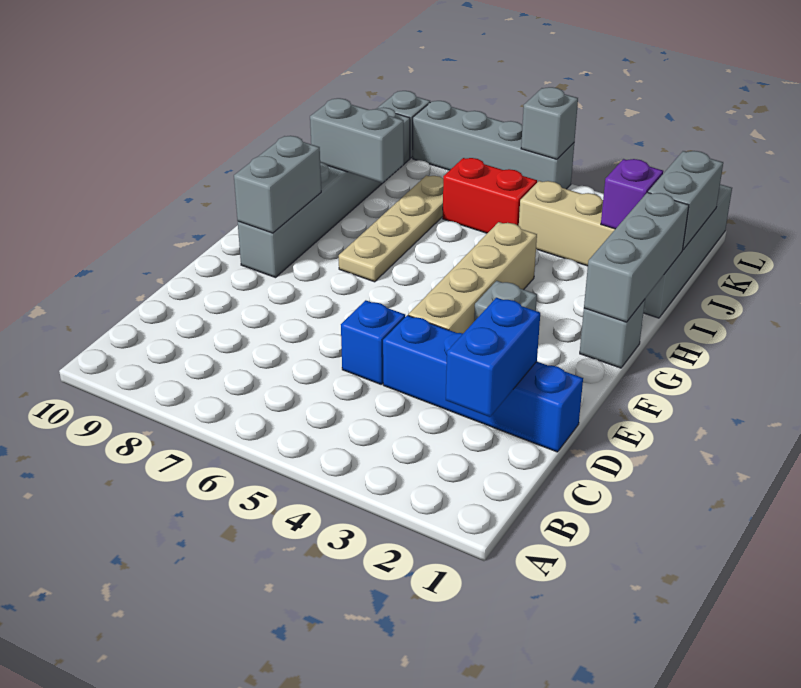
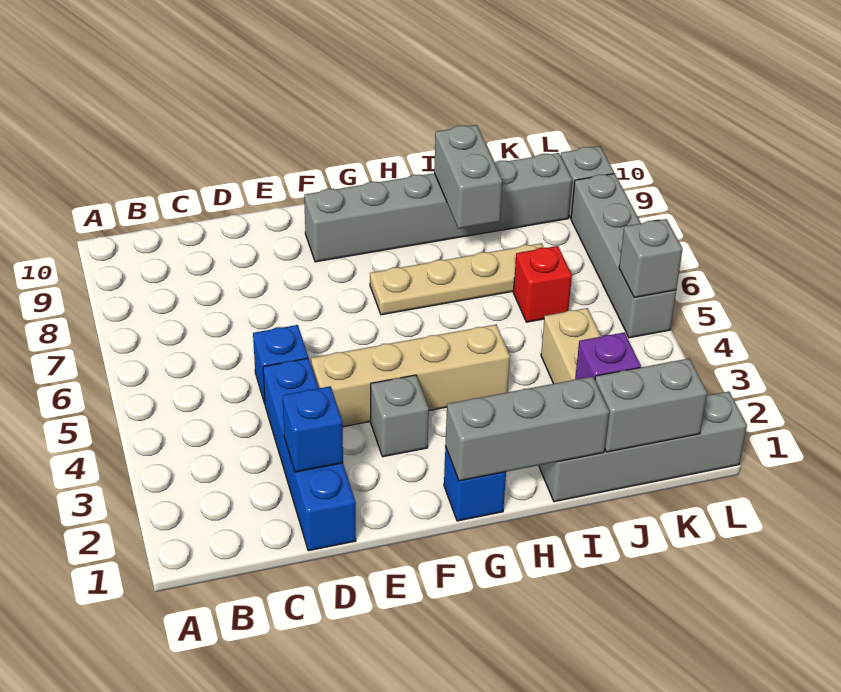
blue 1x2 brick [446,298,540,417] -> blue 1x1 brick [282,386,343,472]
grey 1x2 brick [234,136,321,233] -> none
grey 1x1 brick [580,300,645,368] -> blue 1x1 brick [444,446,506,521]
red 1x2 brick [443,158,537,233] -> red 1x1 brick [513,246,572,322]

